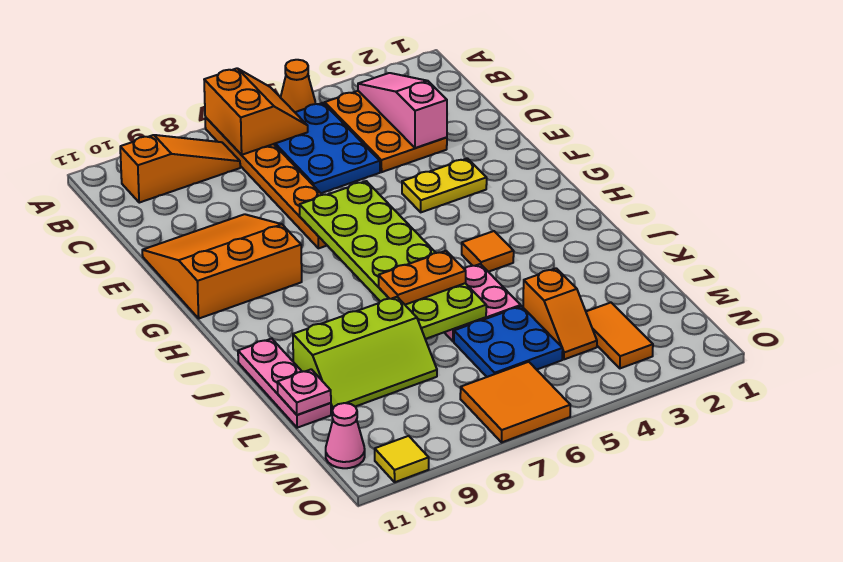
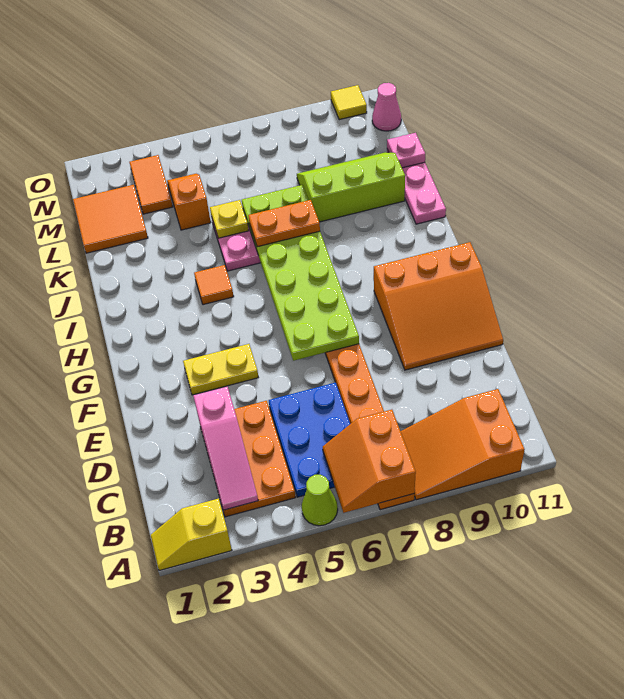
none -> yellow 1x2 slope [151,499,232,571]
orange 1x1 cone [281,60,315,112] -> lime 1x1 cone [302,475,338,526]
orange 1x3 slope [120,135,240,203] -> orange 2x3 slope [401,389,525,500]
none -> yellow 1x1 plate [210,200,249,238]
blue 2x2 plate [454,306,563,377] -> none
orange 2x2 tile [460,362,570,442] -> orange 2x2 tile moved to [73,185,148,253]

